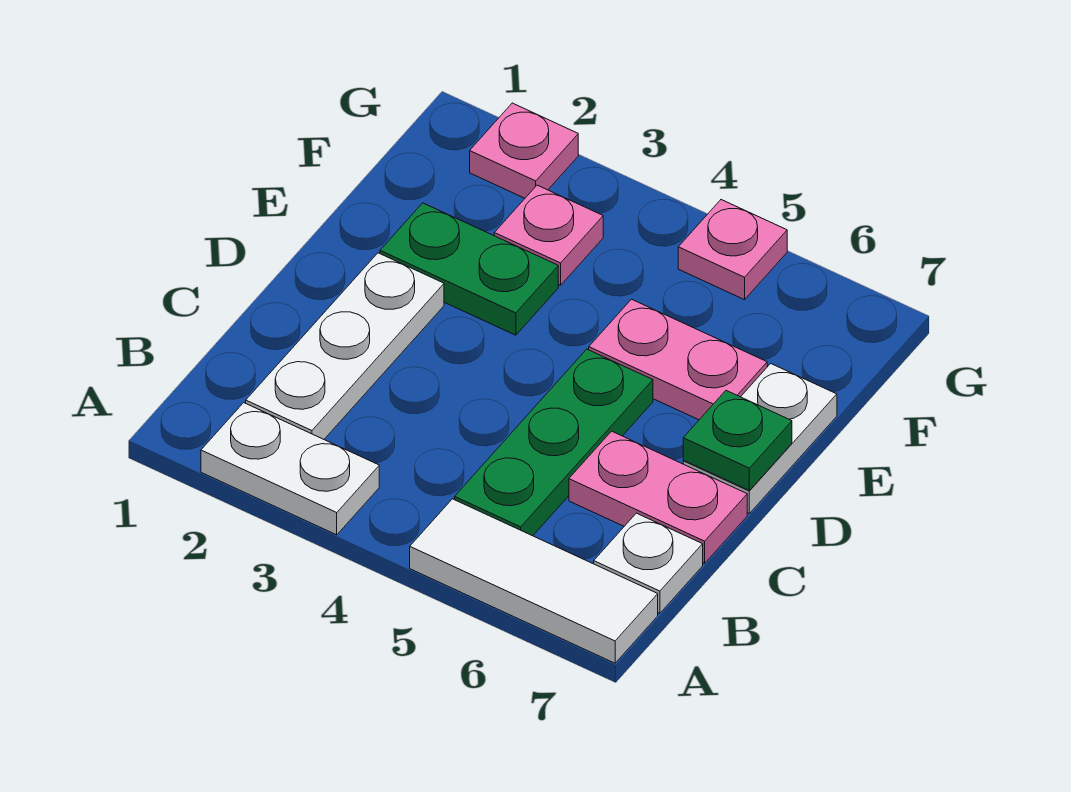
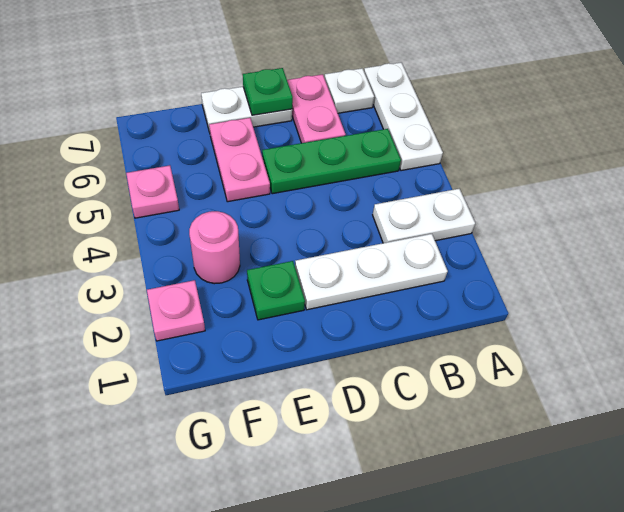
white 1x2 plate [201,403,379,535] -> white 1x2 plate turned to [373,189,475,243]
white 1x3 tile [410,499,658,663] -> white 1x3 plate [364,63,443,171]
green 1x2 plate [380,203,558,335] -> green 1x1 plate [247,261,305,320]
pink 1x1 plate [494,185,603,285] -> pink 1x1 round brick [189,211,240,284]

